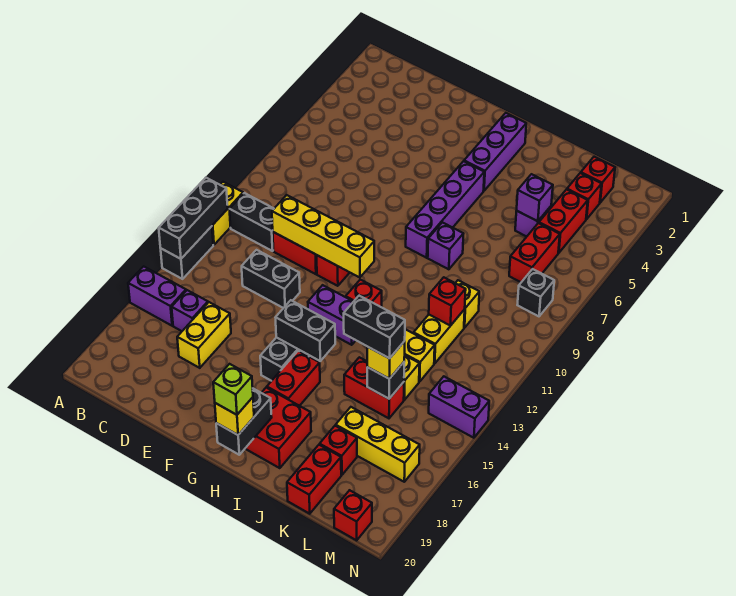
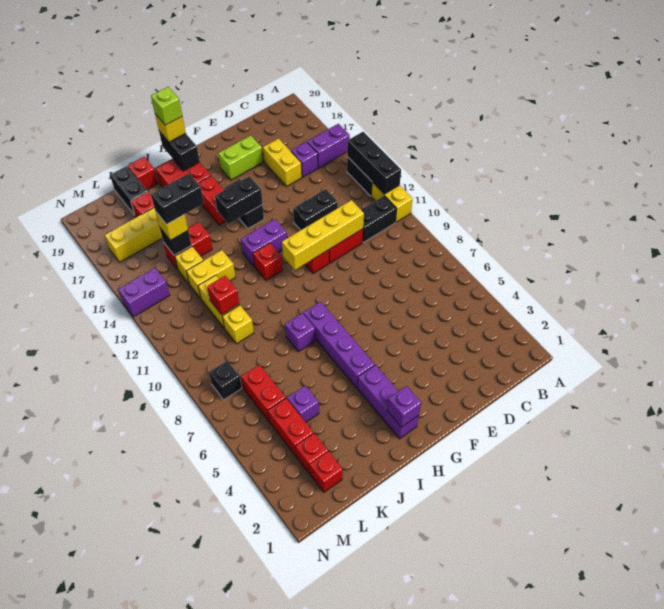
none -> lime 1x2 brick [218,135,263,180]
purple 1x1 brick [517,174,553,221] -> purple 1x1 brick moved to [387,386,421,427]
red 1x2 brick [287,445,341,514] -> black 1x2 brick [110,166,147,215]
red 1x1 brick [334,490,372,540] -> red 1x1 brick moved to [128,157,158,190]

